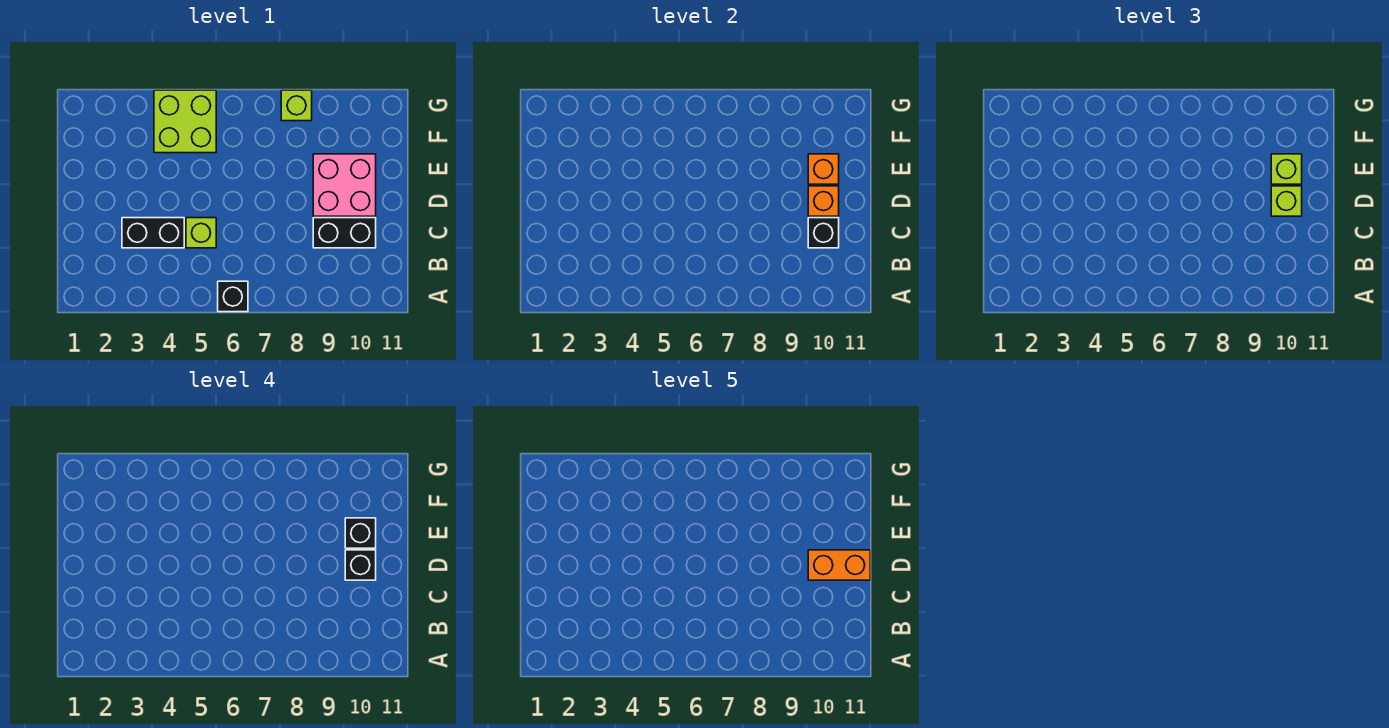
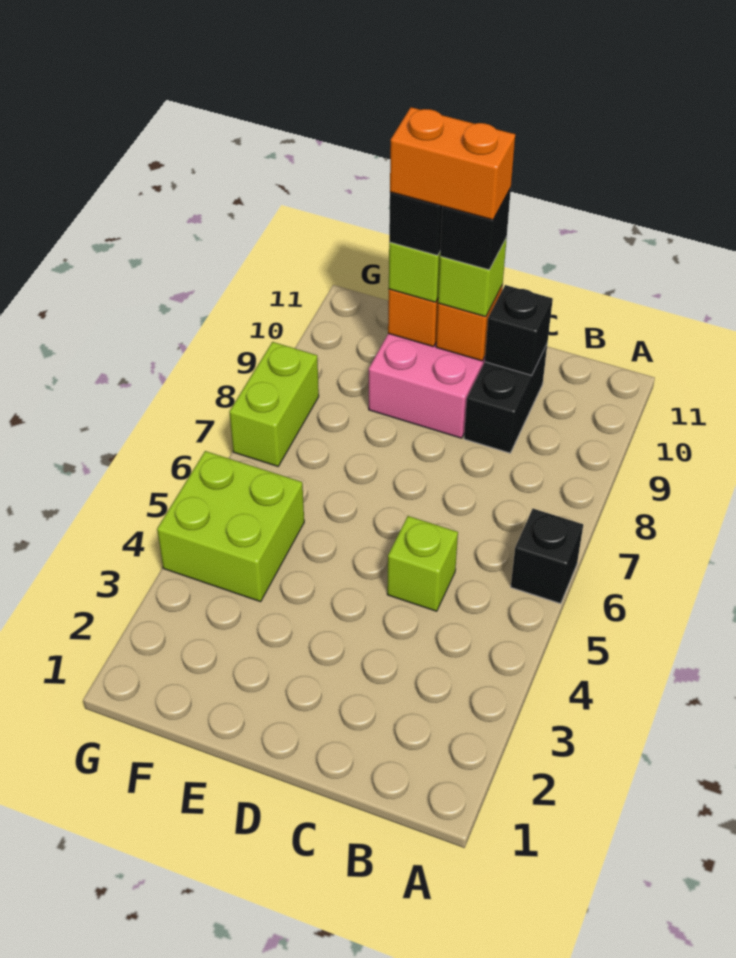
black 1x2 brick [122,218,184,248] -> none
orange 1x2 brick [808,550,870,580] -> orange 1x2 brick turned to [390,107,515,220]
lime 1x1 brick [281,90,312,121] -> lime 1x2 brick [229,342,319,466]

